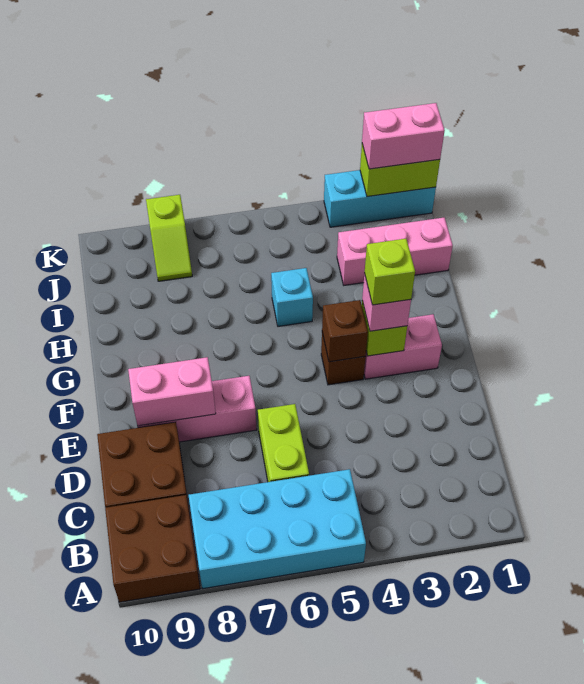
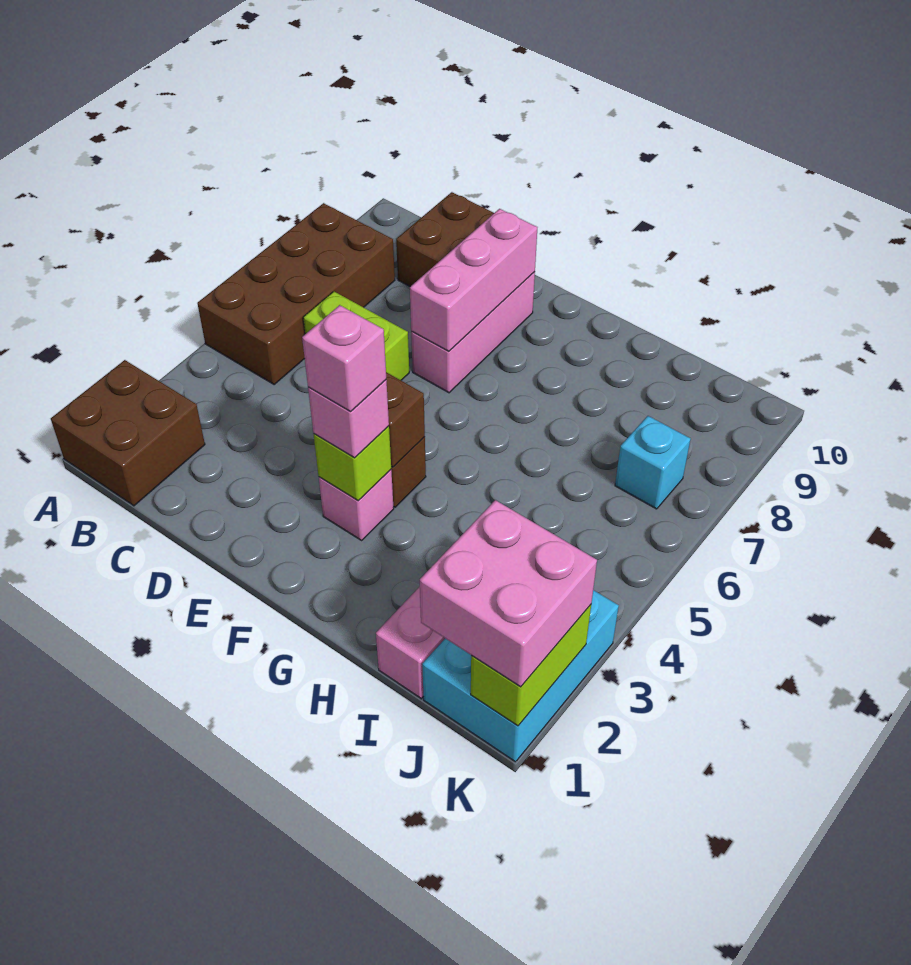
cyan 2x4 brick [189,469,366,589] -> brown 2x4 brick [197,203,395,385]
brown 2x2 brick [105,495,200,602] -> brown 2x2 brick moved to [51,360,205,506]
pink 1x2 brick [128,357,216,426] -> pink 1x3 brick [410,209,538,352]
pink 1x2 brick [364,314,442,379] -> pink 1x1 brick [319,470,394,540]
lime 1x1 brick [364,239,415,305] -> pink 1x1 brick [302,305,386,412]
cyan 1x1 brick [271,268,313,326] -> cyan 1x1 brick moved to [615,416,691,509]
lime 1x2 slope [146,195,192,281] -> none
cyan 1x3 brick [324,170,436,227] -> cyan 2x3 brick [422,590,619,762]
pink 1x2 brick [362,103,445,169] -> pink 2x2 brick [420,500,597,687]

